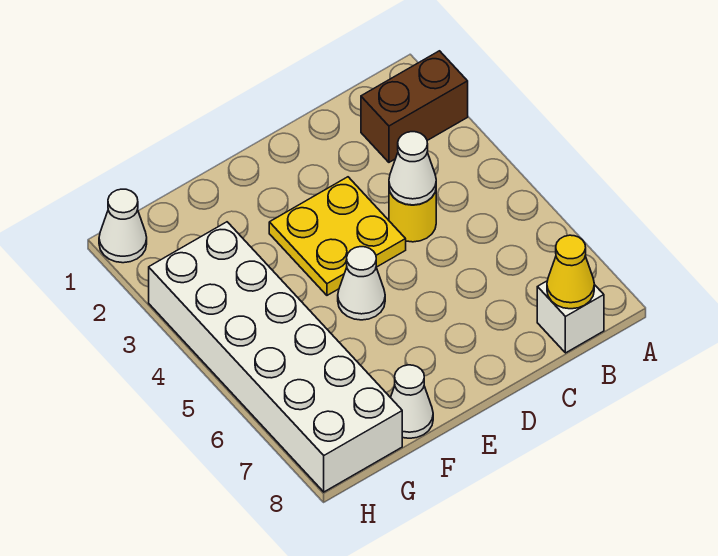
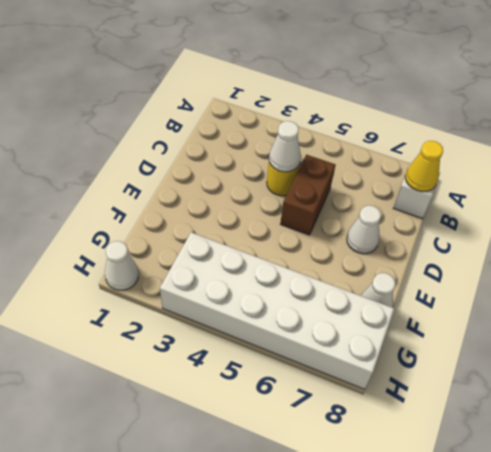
brown 1x2 brick [361,51,468,162] -> brown 1x2 brick moved to [280,155,335,235]
yellow 2x2 plate [269,177,406,295] -> none
white 1x1 cone [338,247,385,320] -> white 1x1 cone moved to [347,205,381,254]

